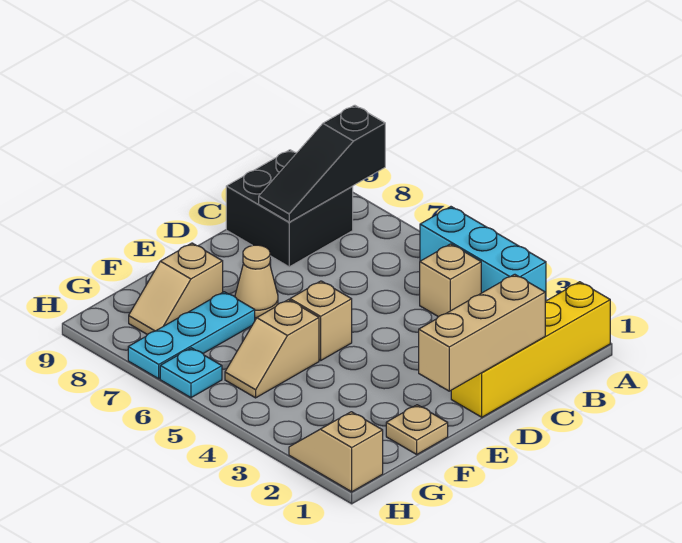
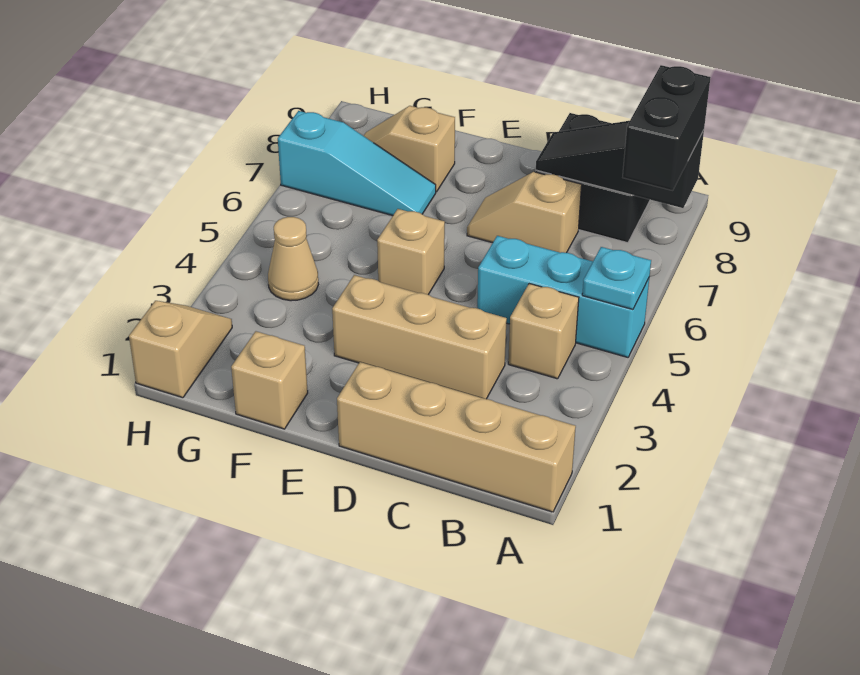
yellow 1x4 brick [451,282,610,417] -> tan 1x4 brick [337,362,576,512]
cyan 1x3 brick [420,207,546,301] -> cyan 1x3 brick turned to [477,236,649,357]
none -> black 1x2 brick [623,65,710,191]
tan 1x3 brick [419,274,545,391] -> tan 1x3 brick moved to [332,275,507,399]
tan 1x1 cone [235,245,278,318] -> tan 1x1 cone moved to [268,217,318,301]
tan 1x1 plate [386,405,448,454] -> tan 1x1 brick [231,331,308,429]
tan 1x2 slope [225,300,319,398] -> tan 1x2 slope moved to [467,172,582,253]
cyan 1x3 plate [128,292,255,379] -> cyan 1x3 slope [278,111,436,216]
cyan 1x1 plate [160,348,222,398] -> cyan 1x1 plate moved to [582,247,651,310]

